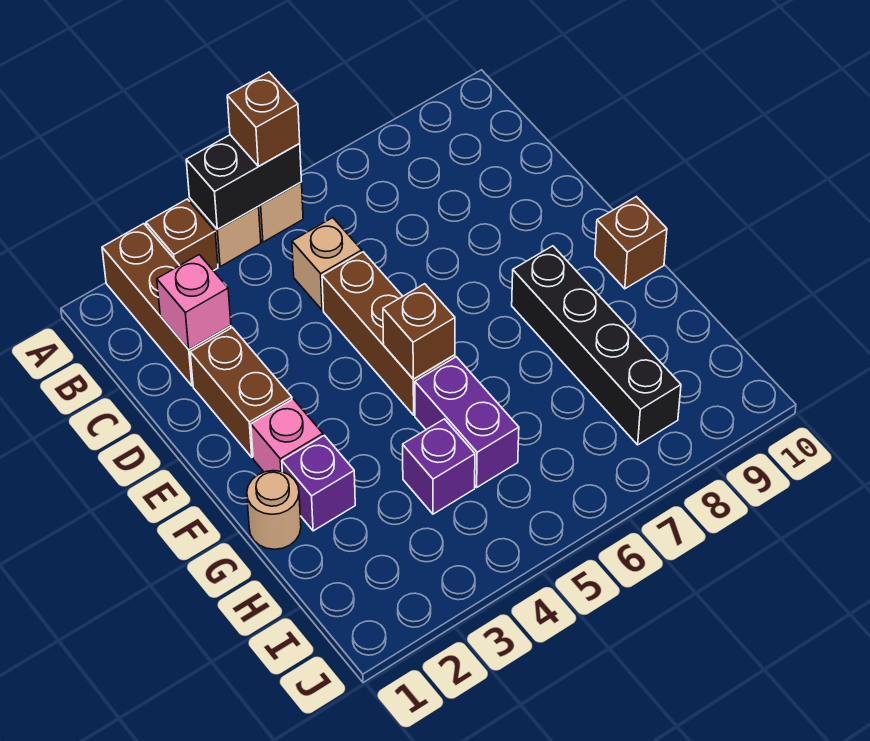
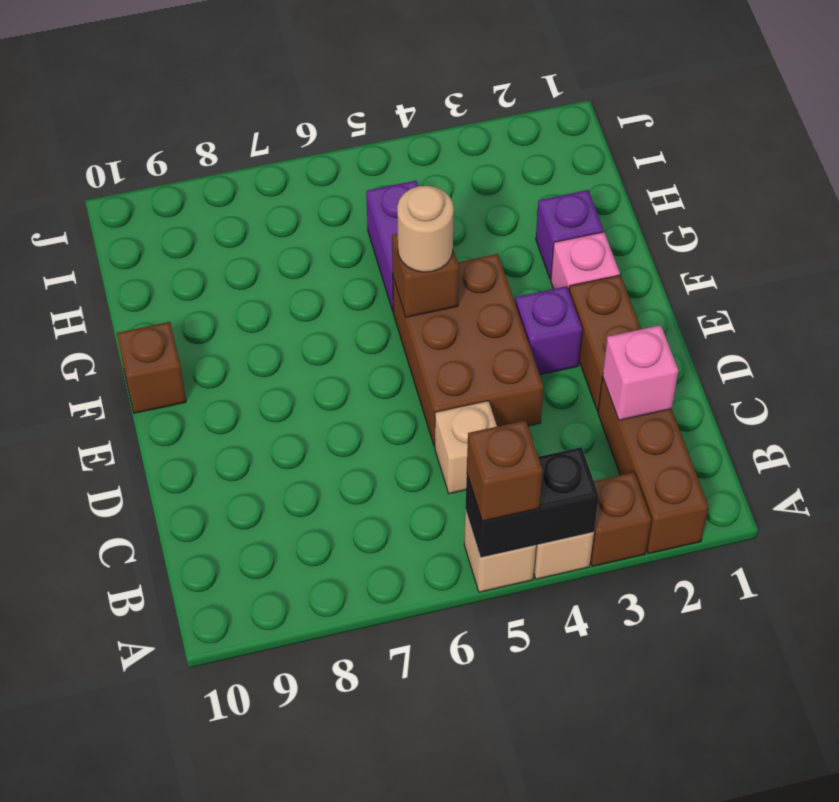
brown 1x3 brick [322,252,455,415] -> brown 2x3 brick [393,254,544,446]
black 1x4 brick [512,246,681,445] -> none
tan 1x1 round brick [247,471,301,549] -> tan 1x1 round brick moved to [397,186,454,272]
purple 1x1 brick [403,419,475,514] -> purple 1x1 brick moved to [515,286,582,375]

